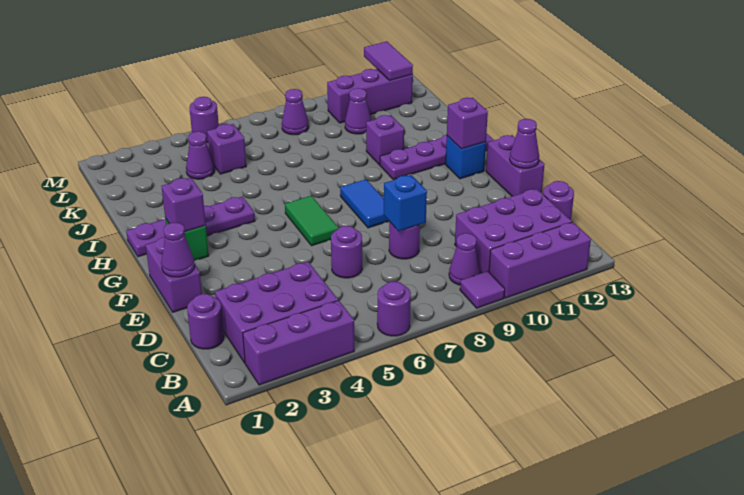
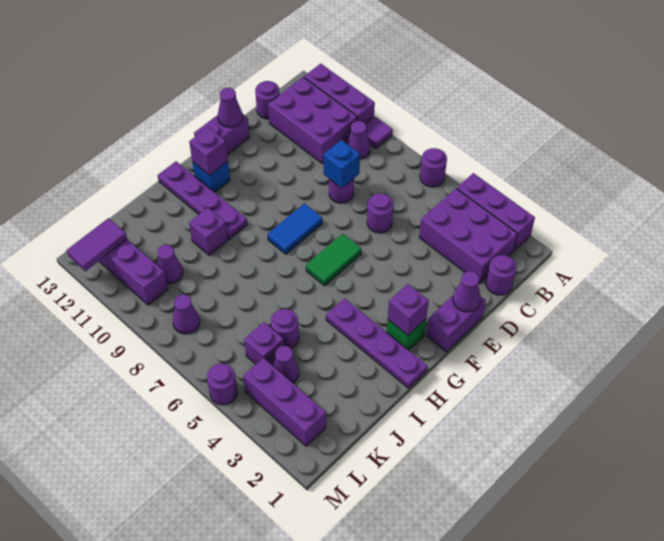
none -> purple 1x1 round brick [271,309,299,348]
none -> purple 1x3 brick [243,358,326,446]

